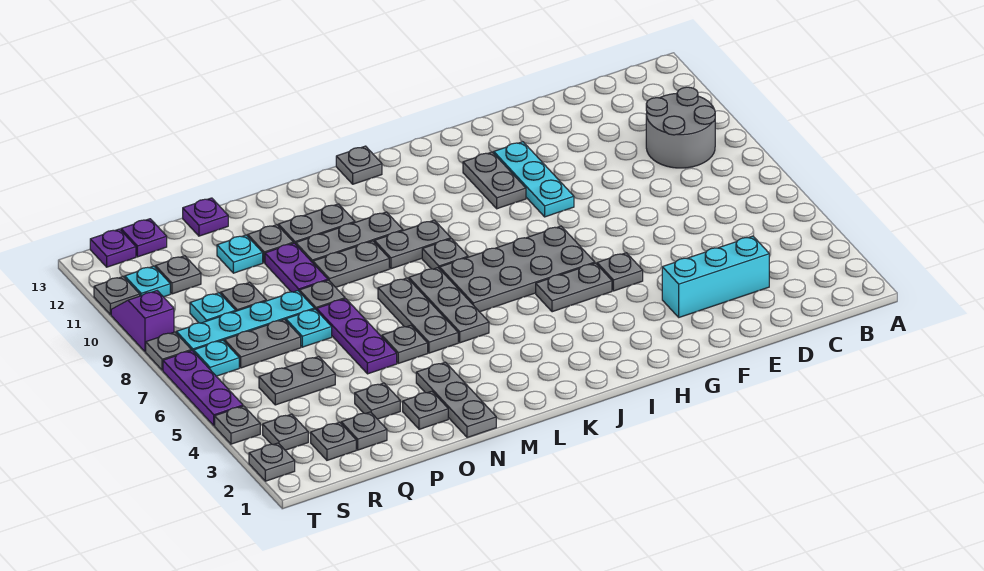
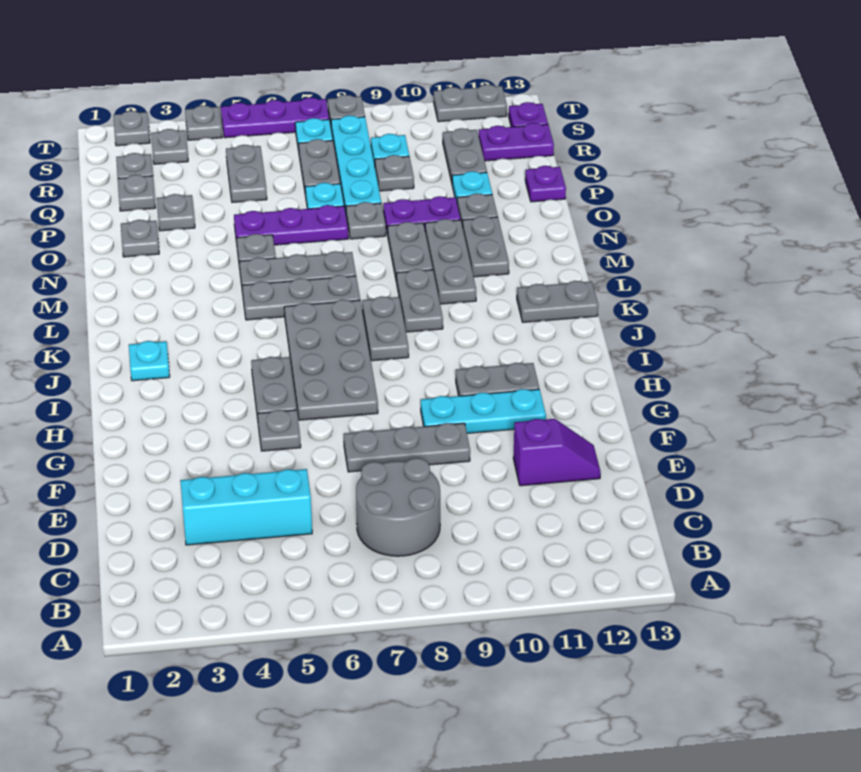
grey 2x2 round brick [646,87,715,168] -> grey 2x2 round brick moved to [356,458,440,556]
cyan 1x3 brick [662,236,769,317] -> cyan 1x3 brick turned to [180,469,312,545]
grey 1x1 plate [422,239,468,269] -> grey 1x2 plate [362,296,409,361]
grey 1x1 plate [336,146,382,184] -> grey 1x2 plate [517,281,598,322]
grey 1x3 plate [416,362,496,438] -> grey 1x3 plate moved to [344,423,470,472]
grey 1x1 plate [155,256,201,294] -> grey 1x2 plate [443,128,487,182]
purple 1x1 plate [121,219,167,257] -> purple 1x2 plate [479,123,554,161]
cyan 1x1 plate [124,266,170,297] -> cyan 1x1 plate moved to [129,341,170,381]
purple 1x2 slope [111,291,174,352] -> purple 1x2 slope moved to [513,419,601,486]
grey 1x1 plate [94,277,140,315] -> grey 1x2 plate [434,84,507,122]

